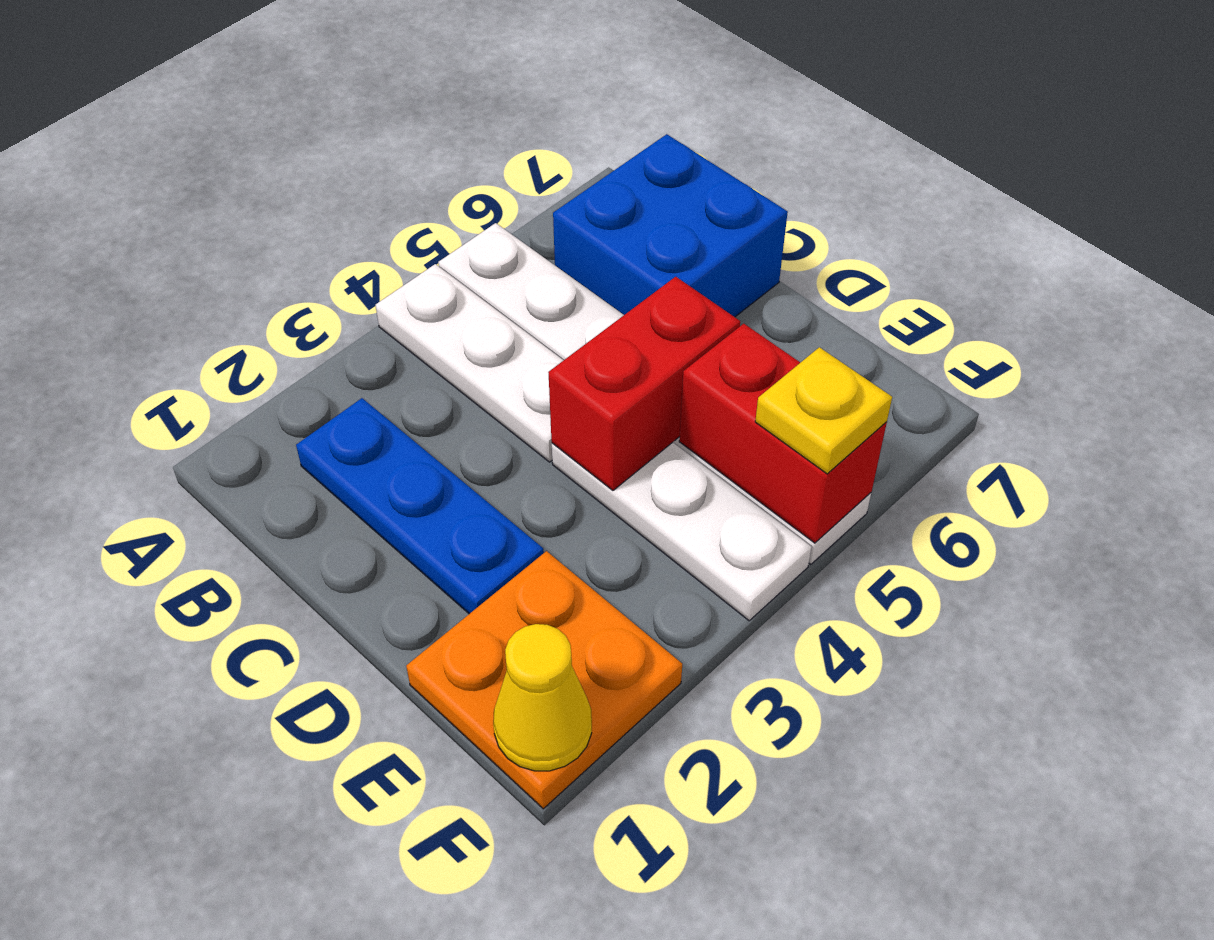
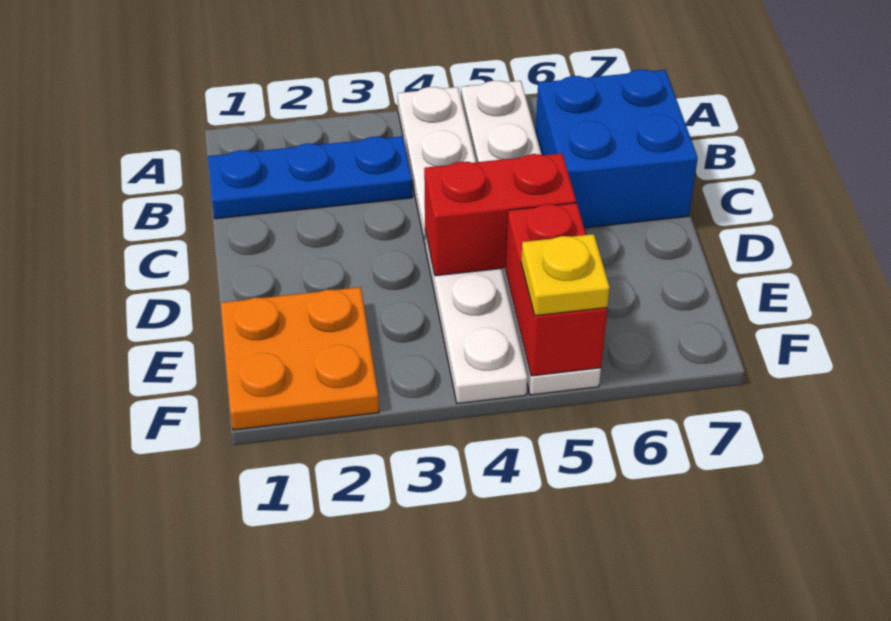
blue 1x3 plate [296,398,544,614] -> blue 1x3 plate turned to [208,136,412,219]
yellow 1x1 cone [493,624,592,771] -> none

